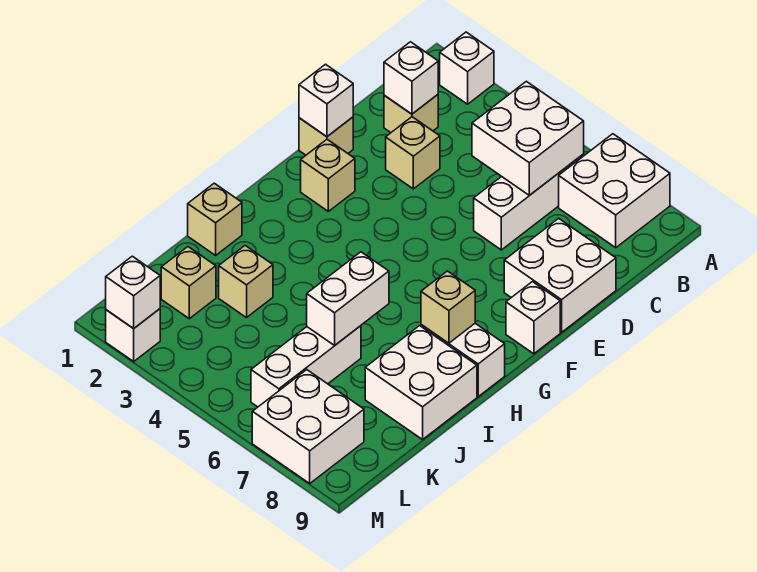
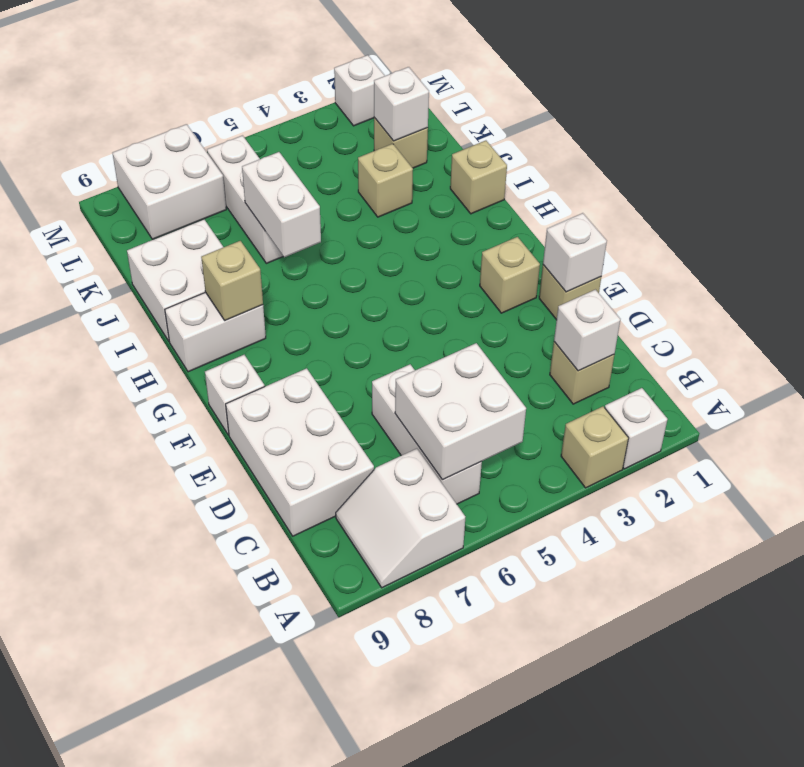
white 2x2 brick [559,134,670,248] -> white 2x2 slope [336,449,465,588]
tan 1x1 brick [386,117,440,189] -> tan 1x1 brick moved to [561,406,628,488]
white 2x2 brick [504,218,616,332] -> white 2x3 brick [226,368,374,536]
white 1x1 brick [106,256,160,329] -> white 1x1 brick moved to [374,67,429,141]

